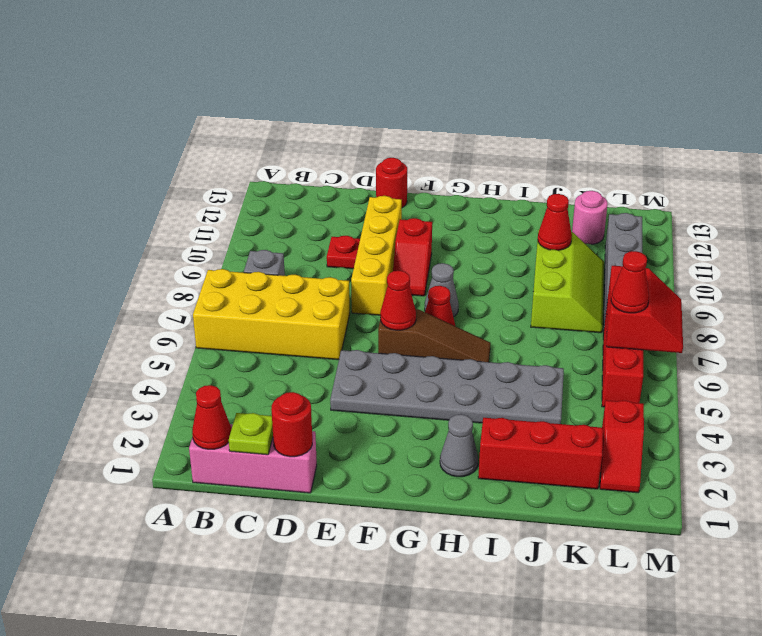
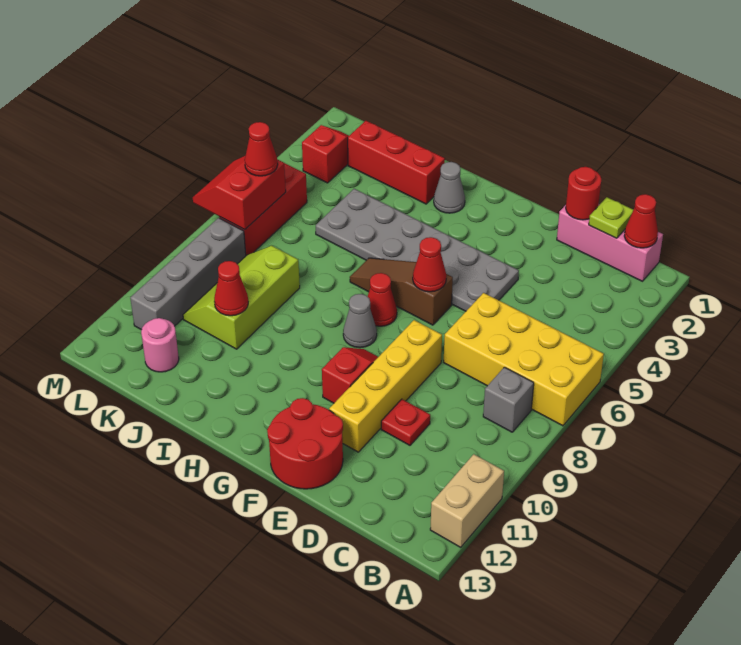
none -> tan 1x2 brick [430,454,504,547]
red 1x1 round brick [376,158,407,208] -> red 2x2 round brick [267,398,343,489]

